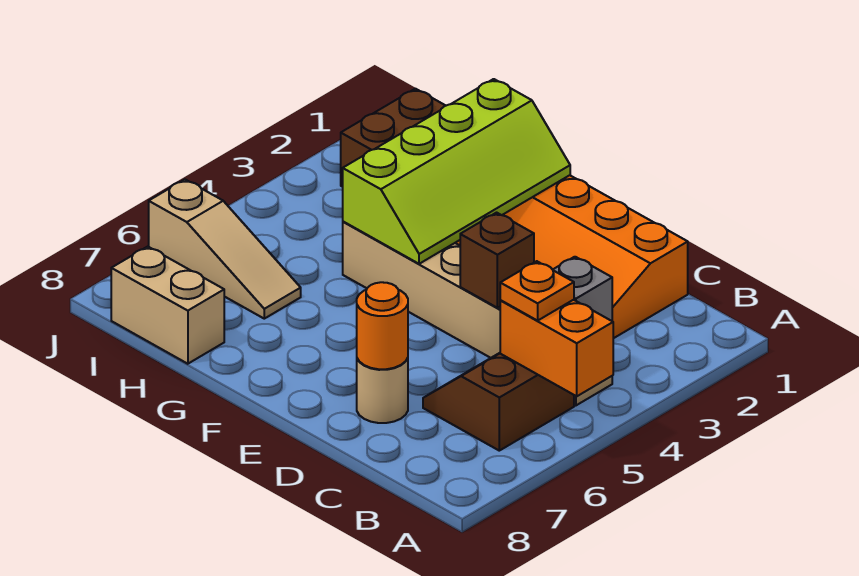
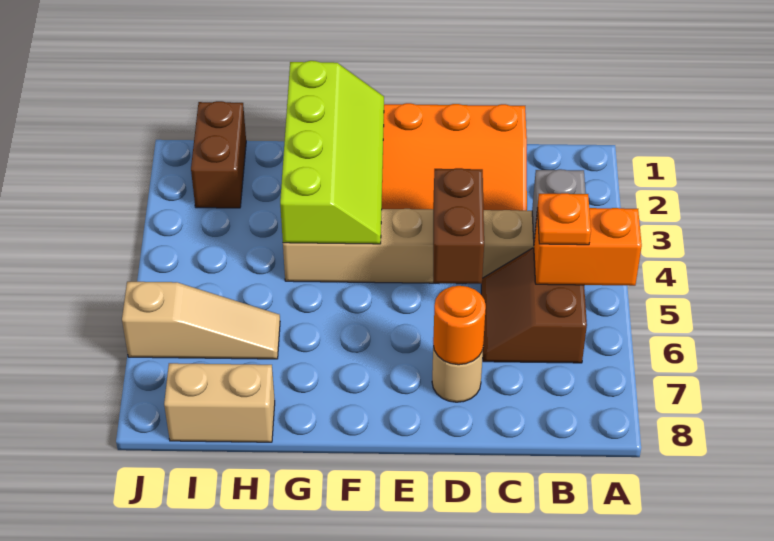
brown 1x1 brick [460,213,534,308] -> brown 1x2 brick [433,168,484,284]

